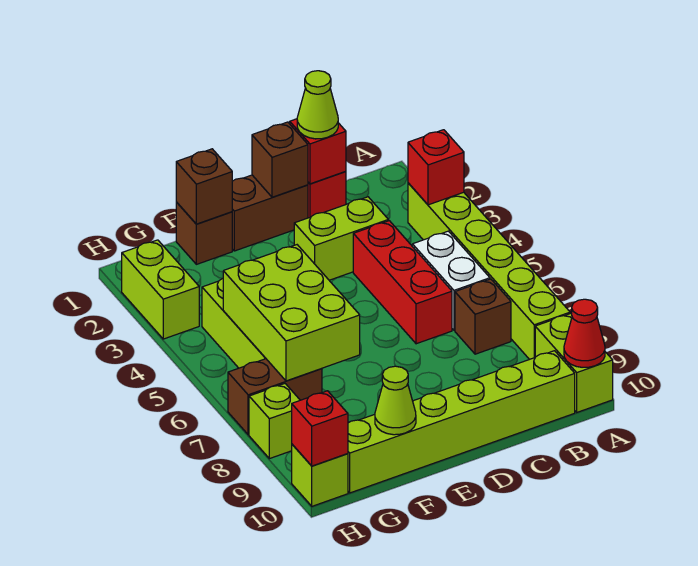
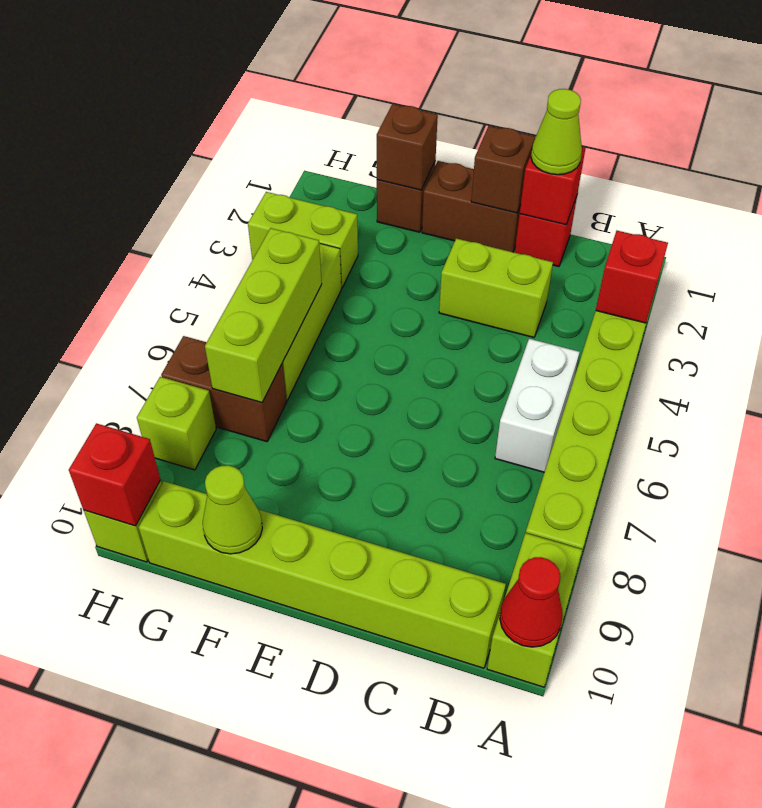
brown 1x1 brick [455,279,511,354] -> none
red 1x3 brick [353,221,452,344] -> none
lime 2x3 brick [223,245,360,381] -> lime 1x3 brick [205,228,322,402]
lime 1x2 brick [122,240,199,339] -> lime 1x2 brick turned to [248,192,358,288]

